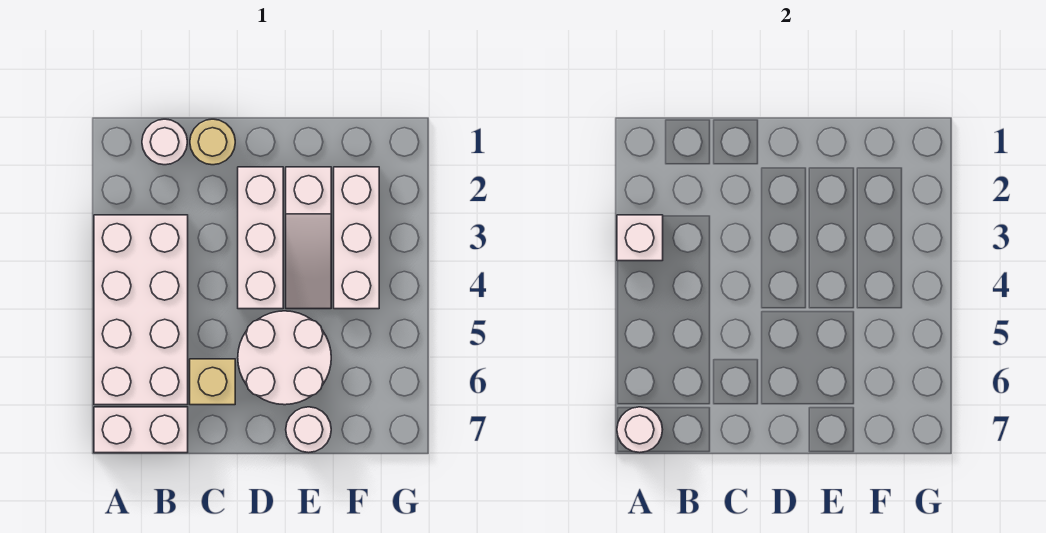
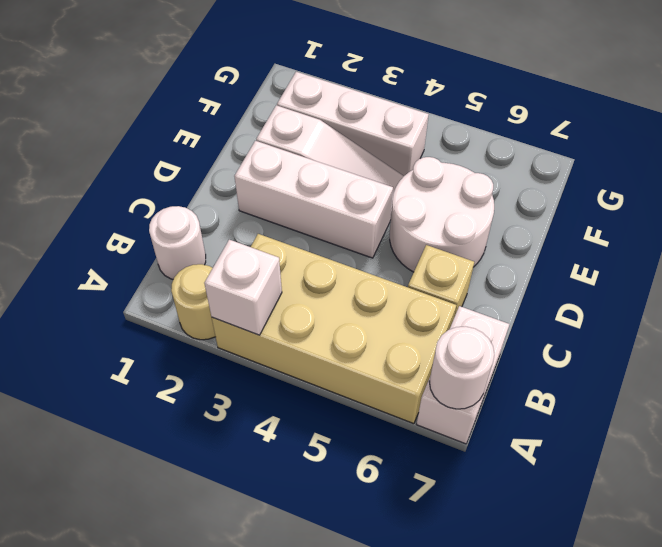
white 2x4 brick [94,215,188,405] -> tan 2x4 brick [212,234,456,424]
tan 1x1 round brick [190,119,235,165] -> tan 1x1 round brick moved to [171,264,216,340]
white 1x1 round brick [286,407,331,453] -> none

